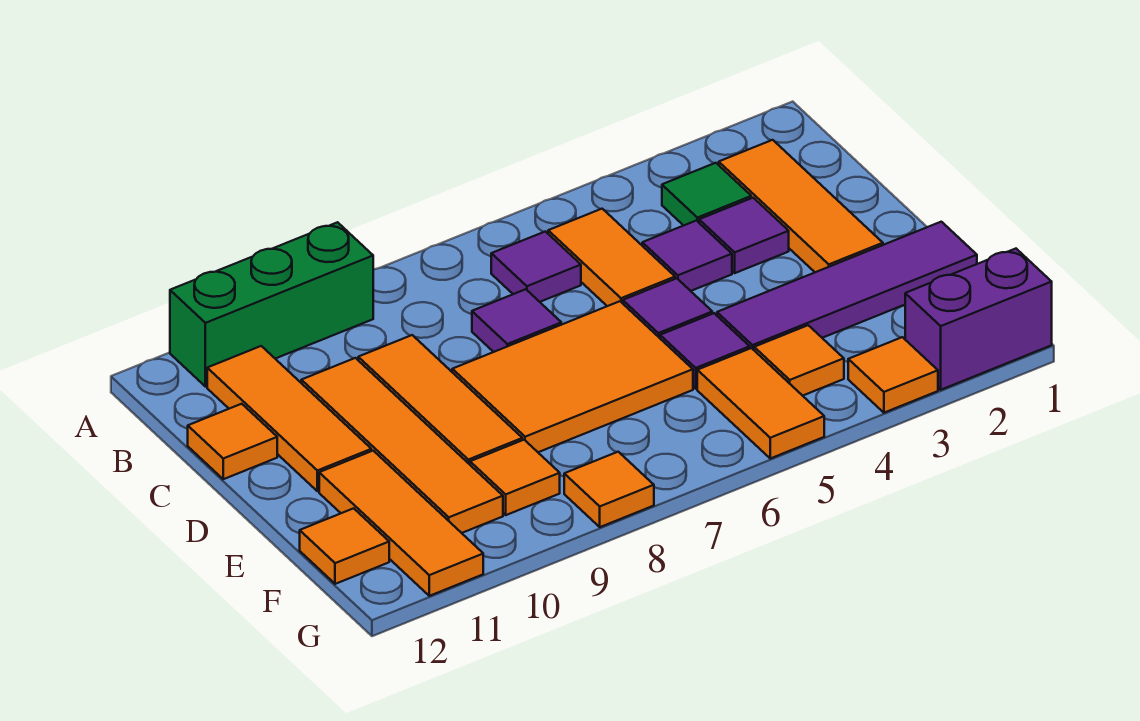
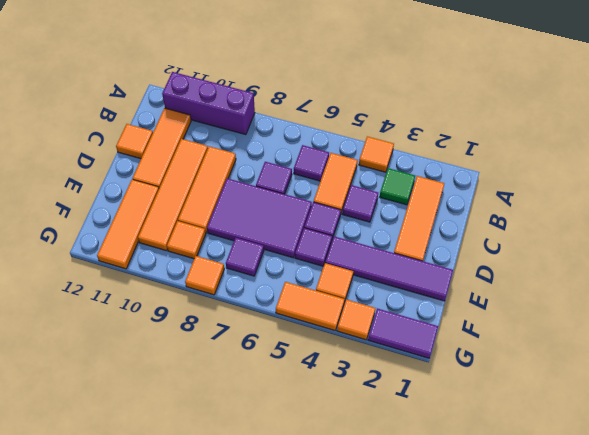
green 1x3 brick [170,222,373,387] -> purple 1x3 brick [162,72,255,135]
purple 1x1 tile [699,198,789,273] -> purple 1x1 tile moved to [226,238,264,276]
orange 2x3 tile [452,301,693,452] -> purple 2x3 tile [207,178,312,258]
orange 1x2 tile [697,348,824,458] -> orange 1x2 tile turned to [276,282,345,330]
orange 1x1 tile [300,508,389,584] -> orange 1x1 tile moved to [359,136,394,172]
purple 1x2 brick [905,249,1052,390] -> purple 1x2 tile [368,308,438,358]

